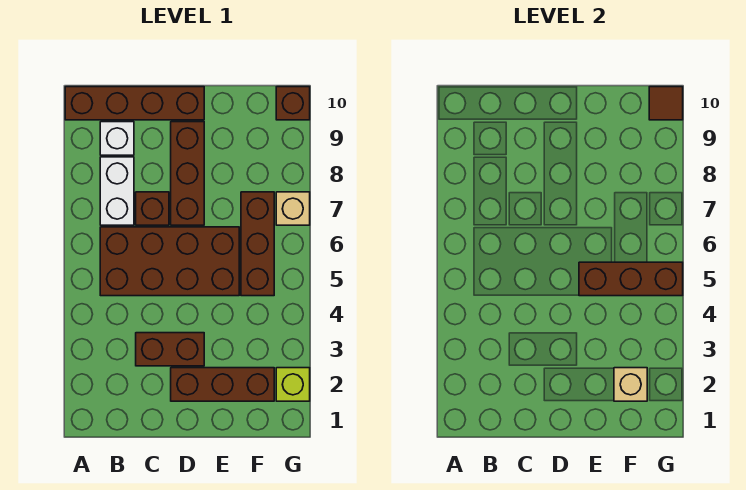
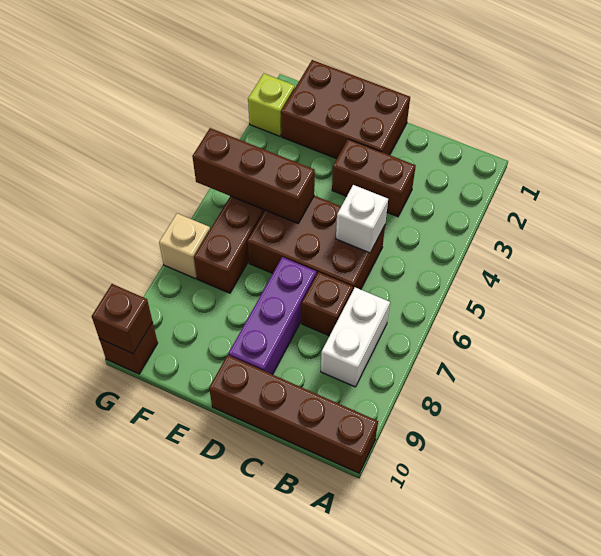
brown 2x4 brick [100,227,239,296] -> brown 2x3 brick [247,196,385,289]
white 1x1 brick [100,122,134,155] -> white 1x1 brick moved to [336,185,388,253]
brown 1x3 brick [171,368,274,401] -> brown 2x3 brick [281,60,410,159]
brown 1x3 brick [171,122,204,225] -> purple 1x3 brick [228,257,316,375]
tan 1x1 brick [614,368,647,401] -> none
brown 1x1 tile [649,87,683,120] -> brown 1x1 brick [92,284,153,354]

